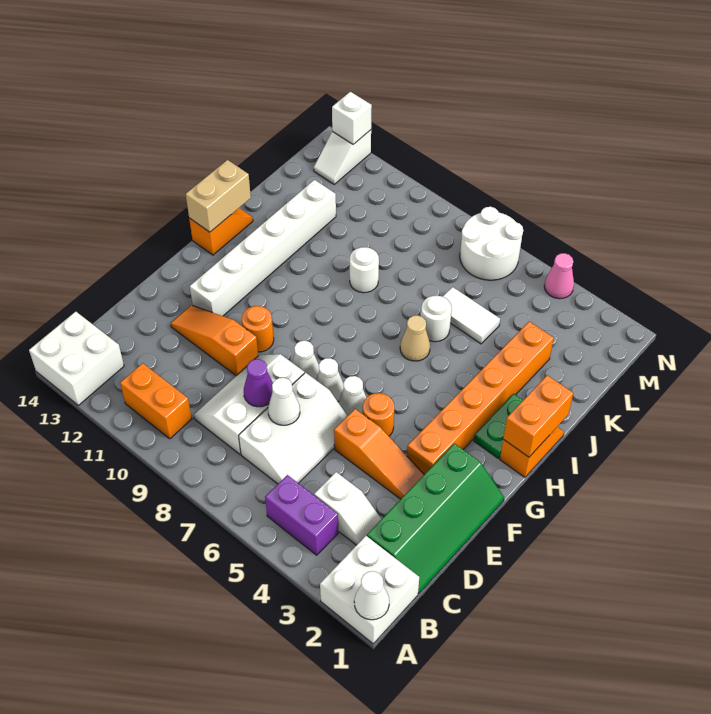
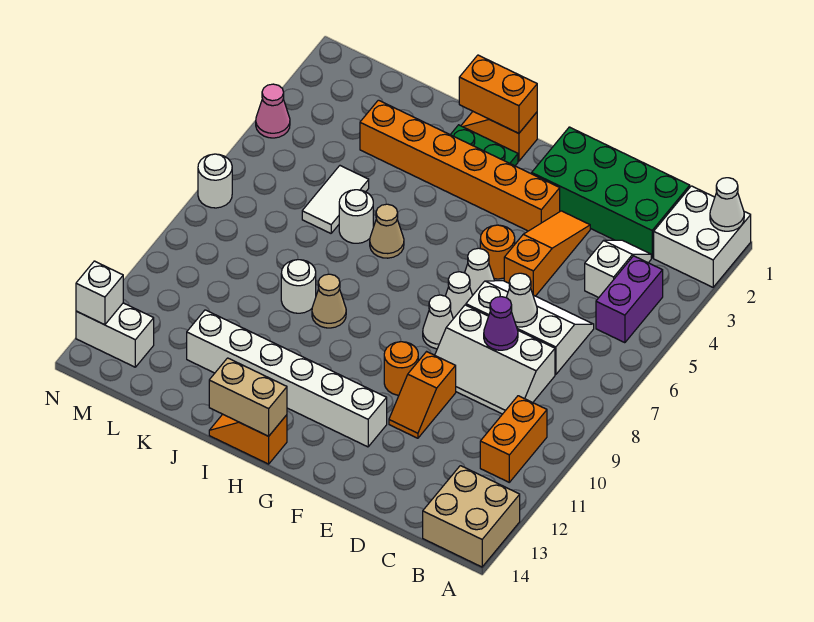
white 2x2 brick [29,312,124,405] -> tan 2x2 brick [423,466,520,567]
green 2x4 slope [367,444,504,594] -> green 2x4 brick [532,127,690,258]
orange 1x3 slope [171,305,258,376] -> orange 1x2 slope [389,352,456,438]
none -> tan 1x1 cone [312,274,346,328]
white 2x2 round brick [460,207,523,280] -> white 1x1 round brick [198,154,232,208]
white 1x2 slope [314,130,371,184] -> white 1x2 brick [76,303,154,367]

